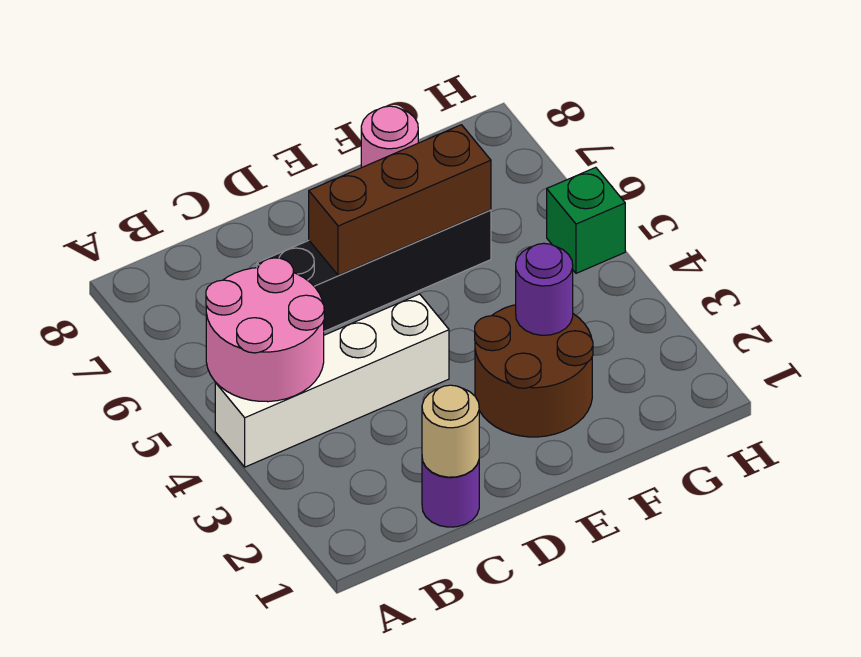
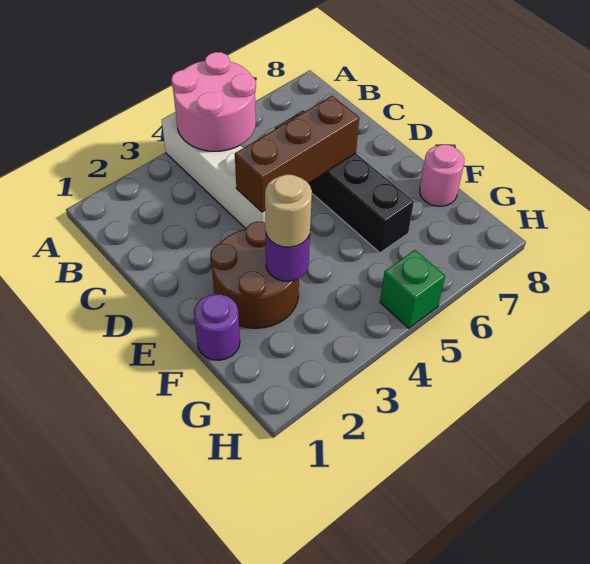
purple 1x1 round brick [422,459,479,527] -> purple 1x1 round brick moved to [194,294,240,360]
tan 1x1 round brick [422,385,479,477] -> tan 1x1 round brick moved to [265,174,312,247]
brown 1x3 brick [309,125,491,275] -> brown 1x3 brick turned to [235,96,359,212]

